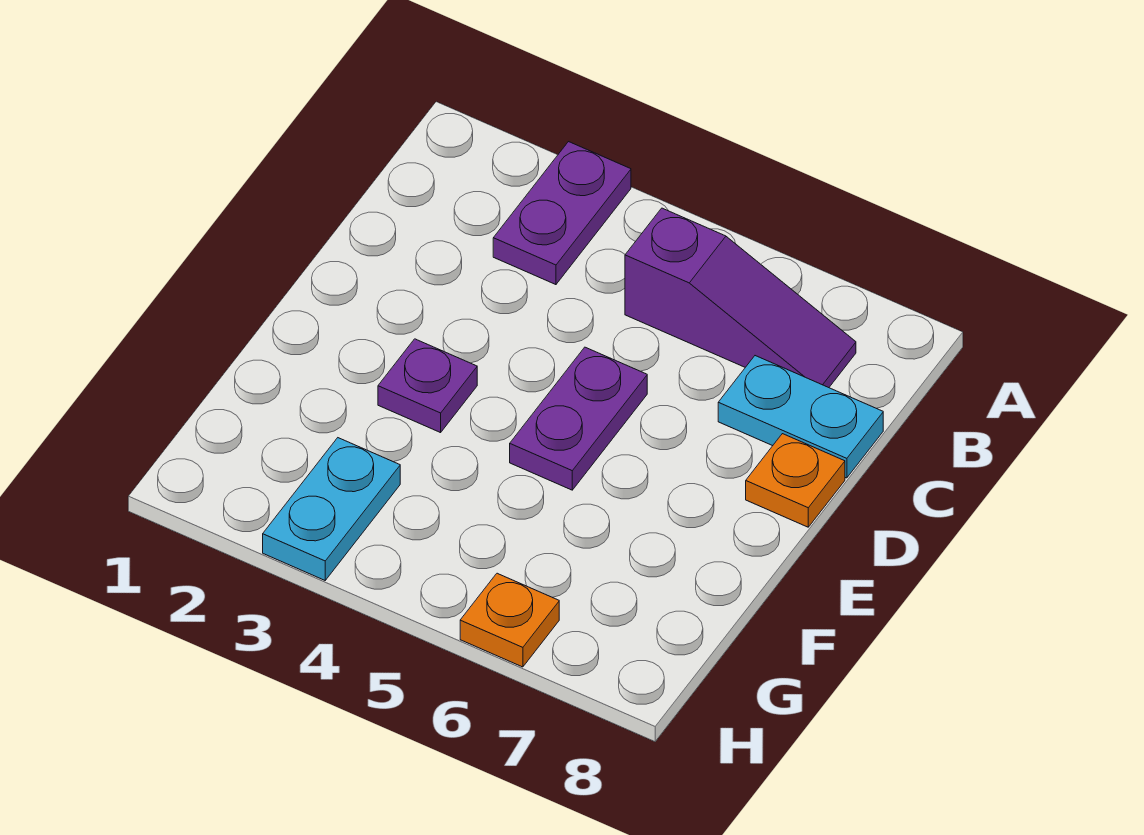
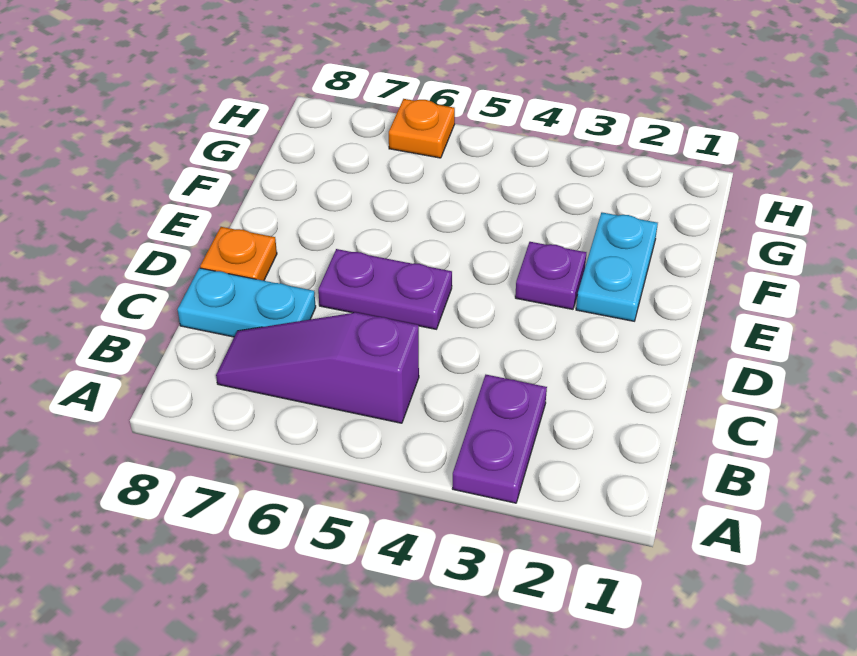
purple 1x2 plate [510,347,647,490] -> purple 1x2 plate turned to [318,249,452,329]
cyan 1x2 plate [263,438,400,580] -> cyan 1x2 plate moved to [576,213,658,321]

